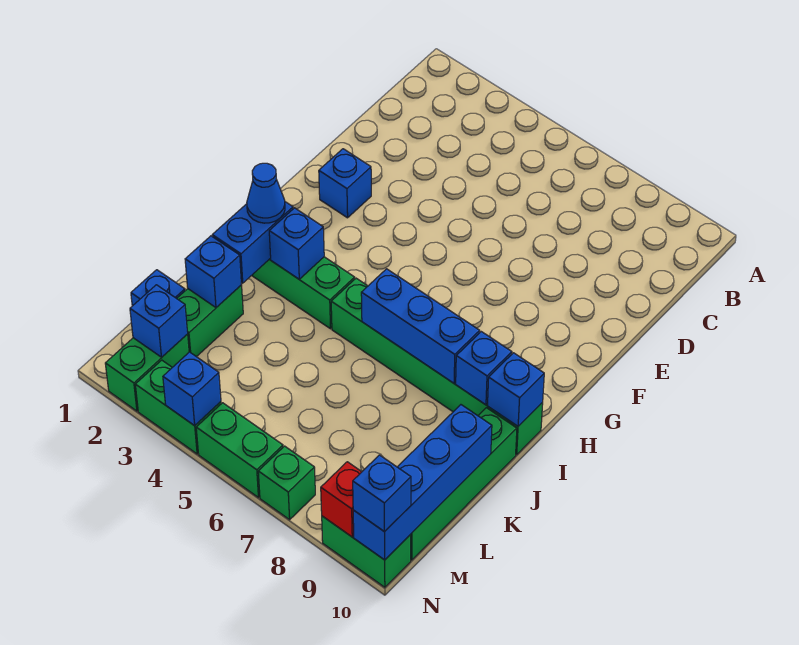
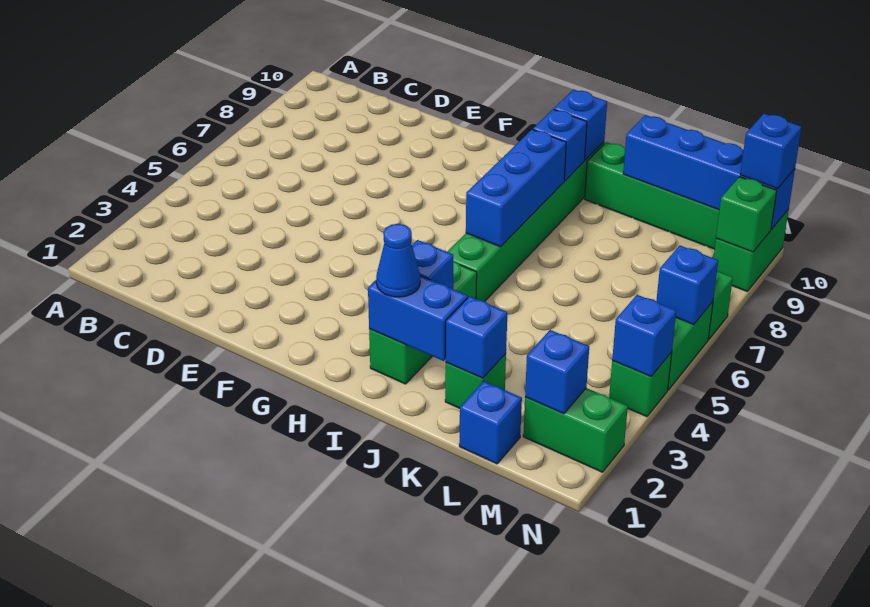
blue 1x1 brick [319,149,371,218] -> blue 1x1 brick moved to [656,246,718,325]
green 1x2 brick [177,285,243,357] -> green 1x1 brick [445,354,506,408]
green 1x2 brick [135,360,221,454] -> green 1x1 brick [609,352,672,417]
red 1x1 brick [321,462,361,537] -> green 1x1 brick [716,177,777,252]

